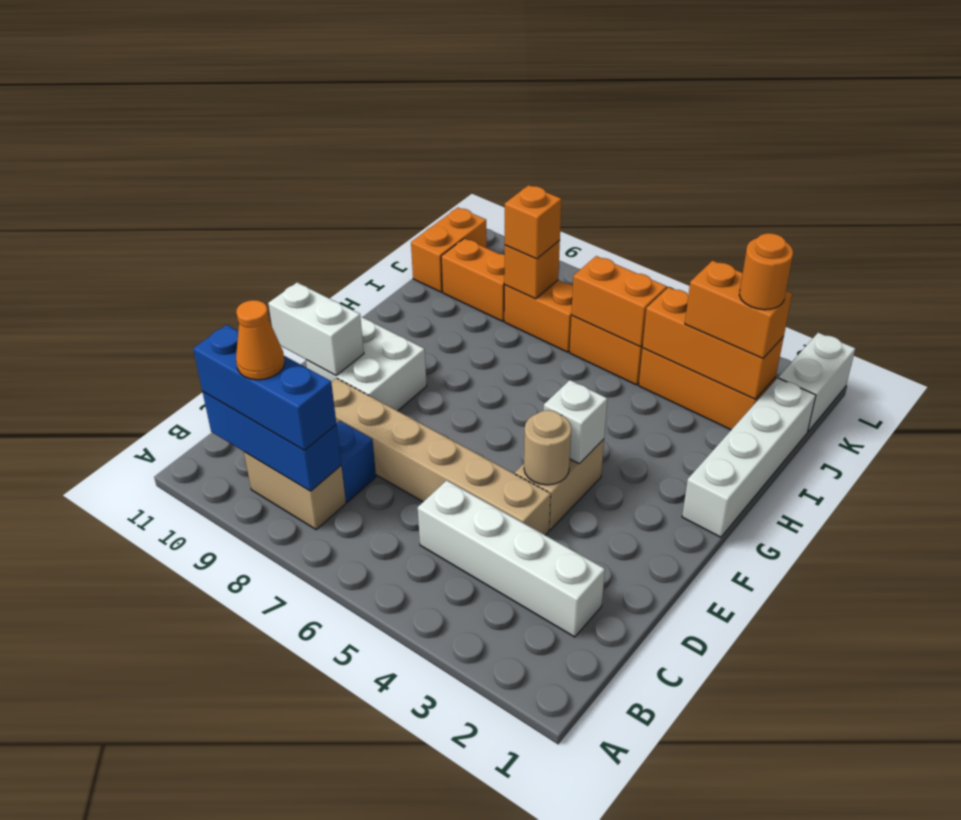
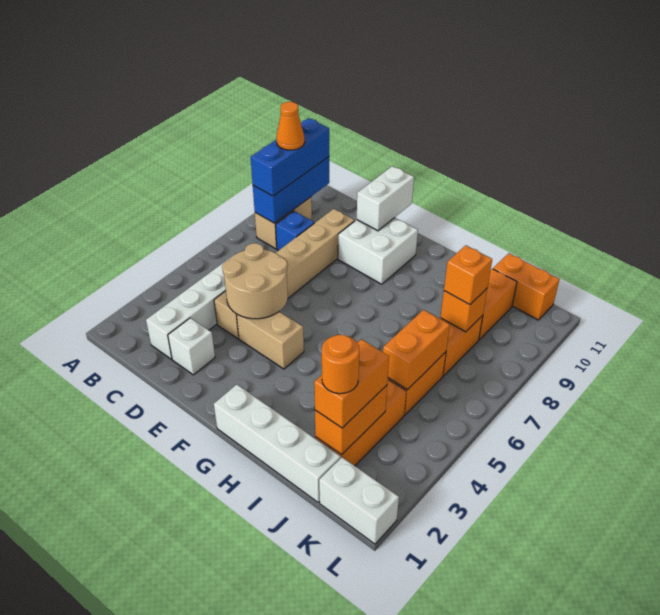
tan 1x1 round brick [524,410,571,485] -> tan 2x2 round brick [222,243,288,319]
white 1x1 brick [544,380,607,464] -> white 1x1 brick moved to [168,318,215,375]
orange 1x3 brick [642,287,784,399] -> orange 1x2 brick [315,385,387,455]

